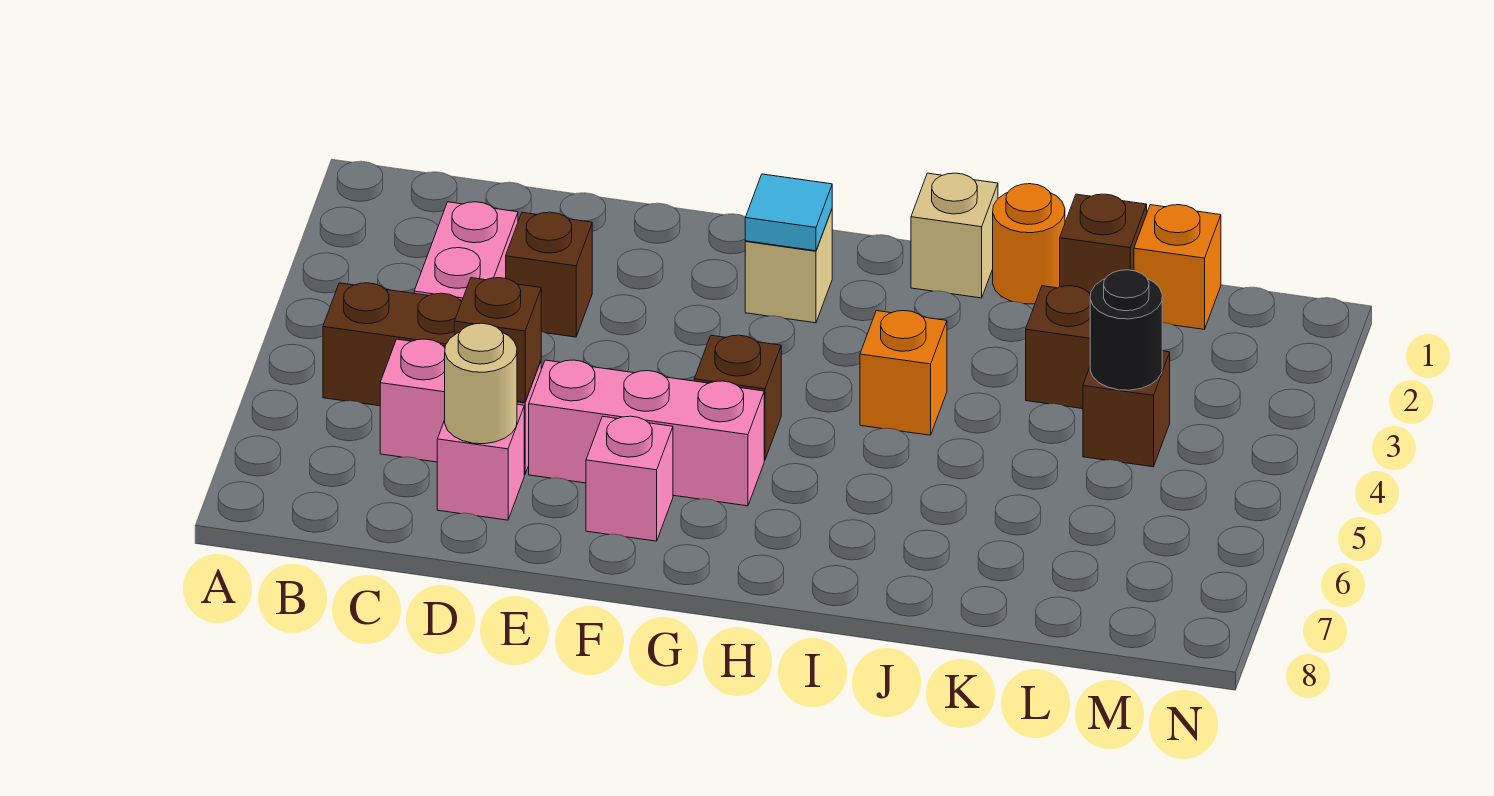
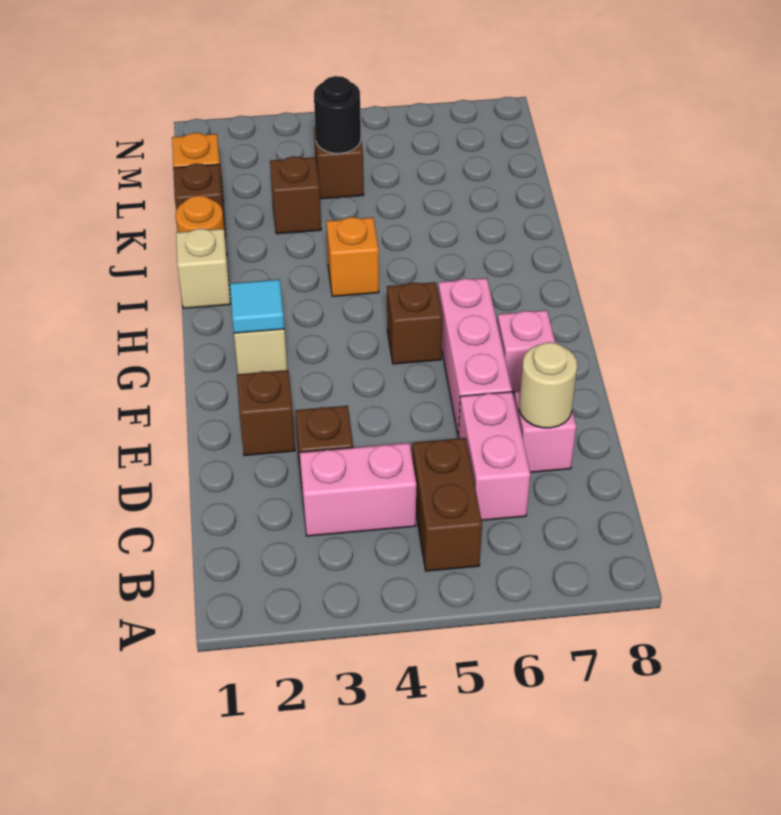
brown 1x1 brick [454,278,541,402] -> brown 1x1 brick moved to [237,370,295,456]

